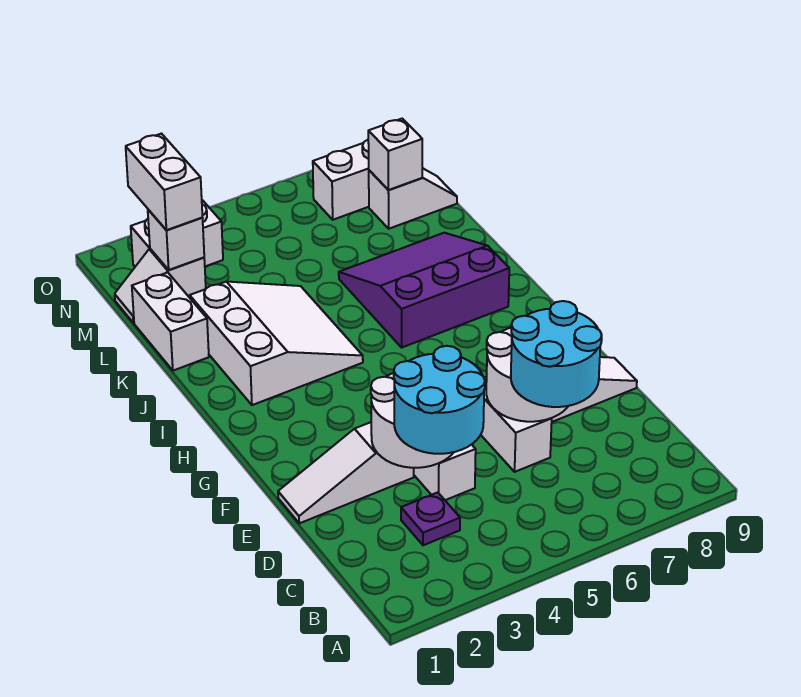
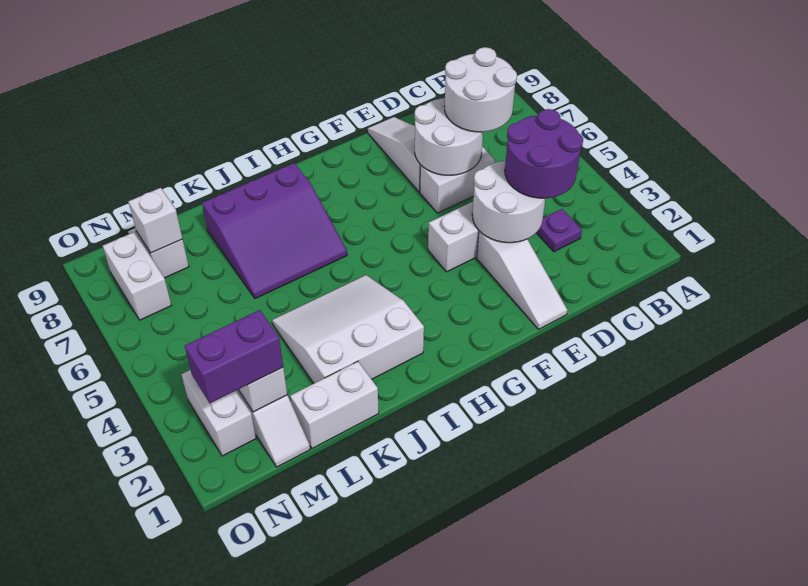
cyan 2x2 round brick [394,346,485,454] -> purple 2x2 round brick [505,109,583,198]
cyan 2x2 round brick [511,301,602,407] -> white 2x2 round brick [444,47,517,132]
purple 3x3 slope [339,233,509,347] -> purple 3x3 slope turned to [202,163,347,299]
white 1x2 brick [126,134,202,230] -> purple 1x2 brick [185,310,283,403]

